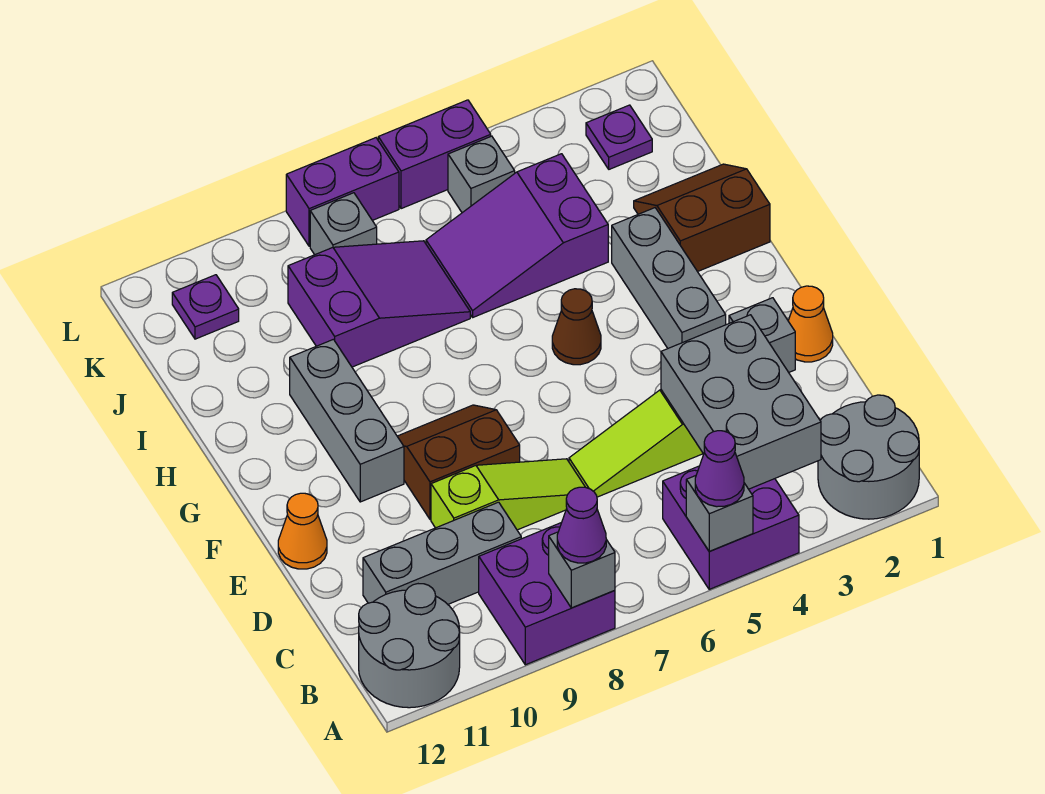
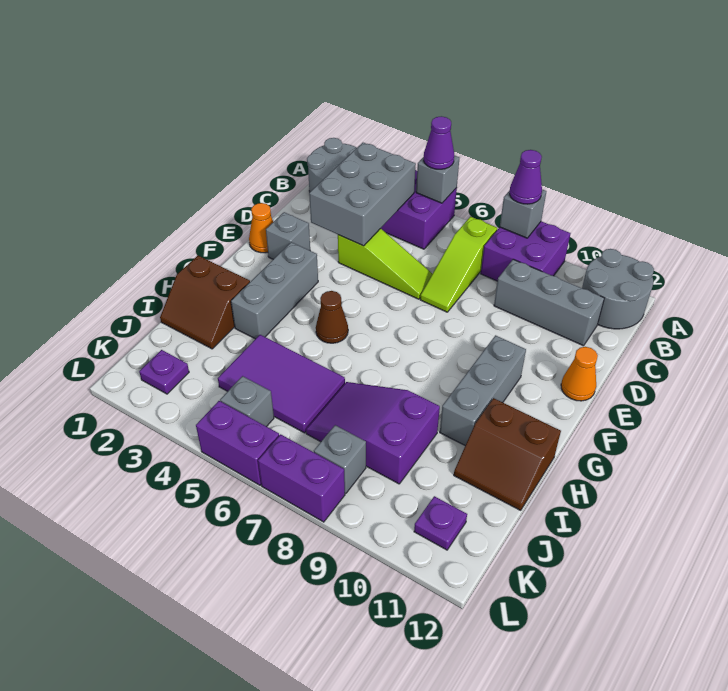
lime 1x3 slope [431,459,585,530] -> lime 1x3 slope turned to [420,217,497,312]
brown 2x2 slope [397,405,520,519] -> brown 2x2 slope moved to [454,398,561,510]
purple 2x3 slope [426,154,608,317] -> purple 2x3 tile [218,335,345,433]

